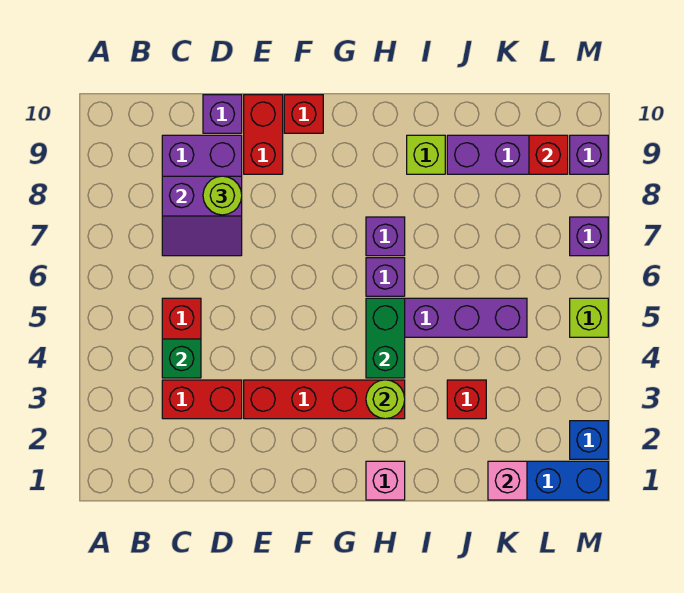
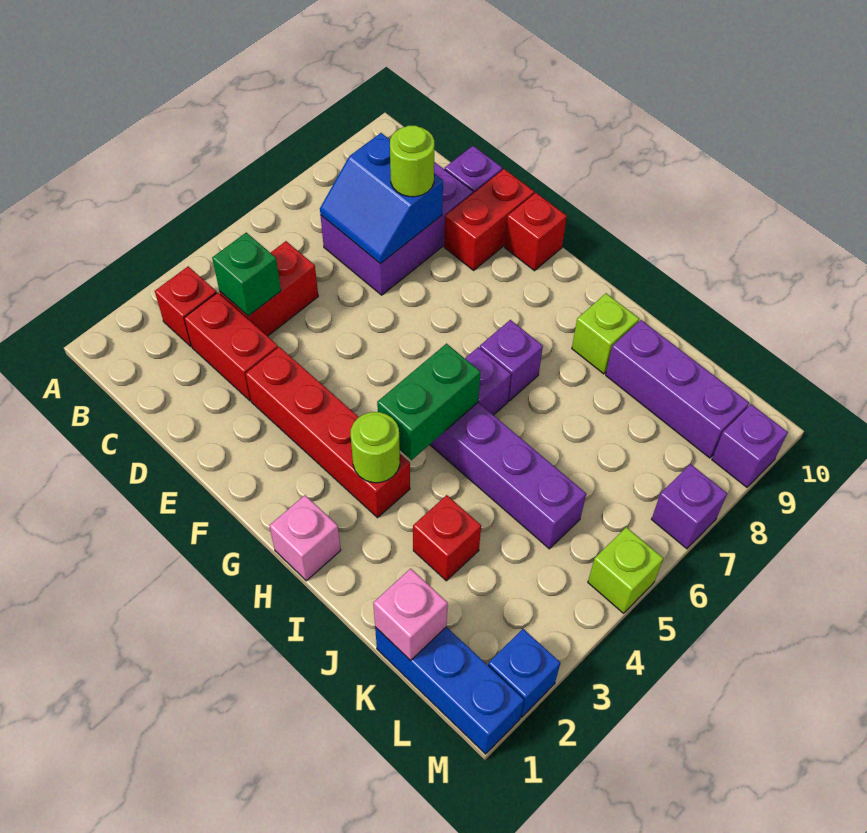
purple 2x2 slope [162,176,242,256] -> blue 2x2 slope [320,133,443,264]
red 1x1 brick [529,135,568,174] -> red 1x1 brick moved to [155,266,217,346]

